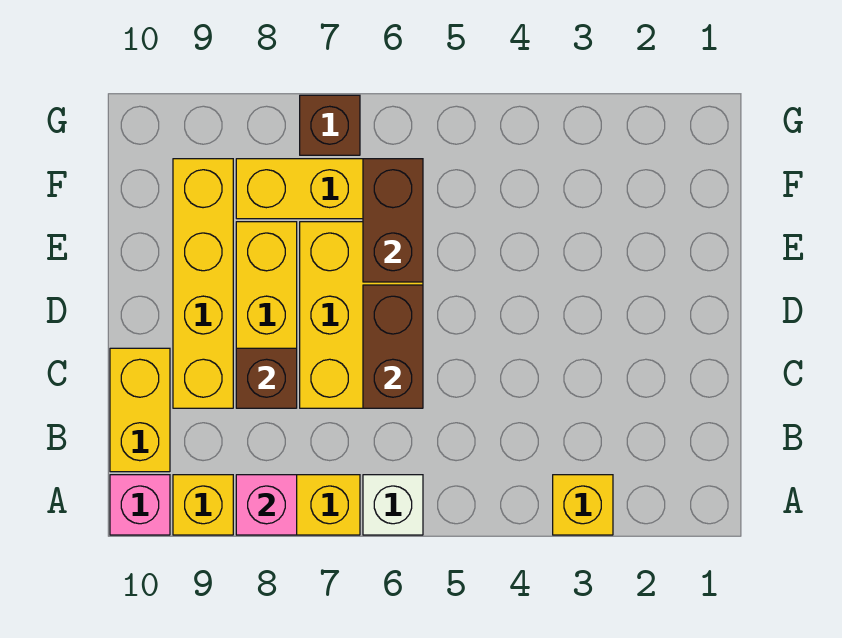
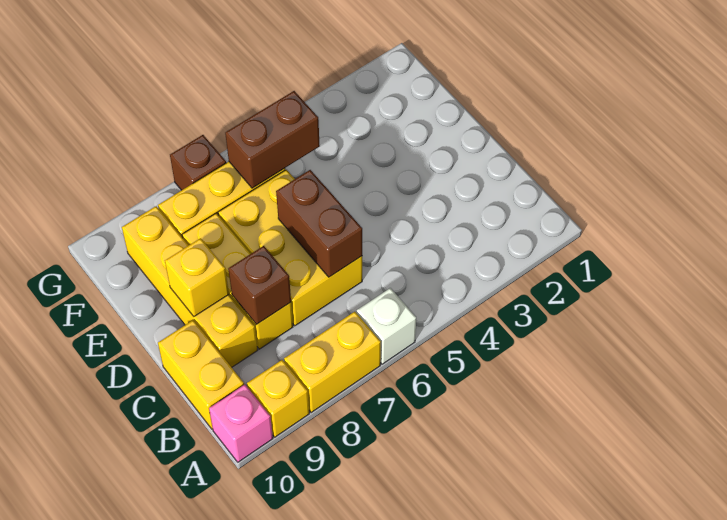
yellow 1x1 brick [553,475,613,535] -> yellow 1x1 brick moved to [165,238,229,316]
pink 1x1 brick [236,475,297,535] -> none
brown 1x2 brick [363,159,423,282] -> brown 1x2 brick turned to [225,91,320,188]

